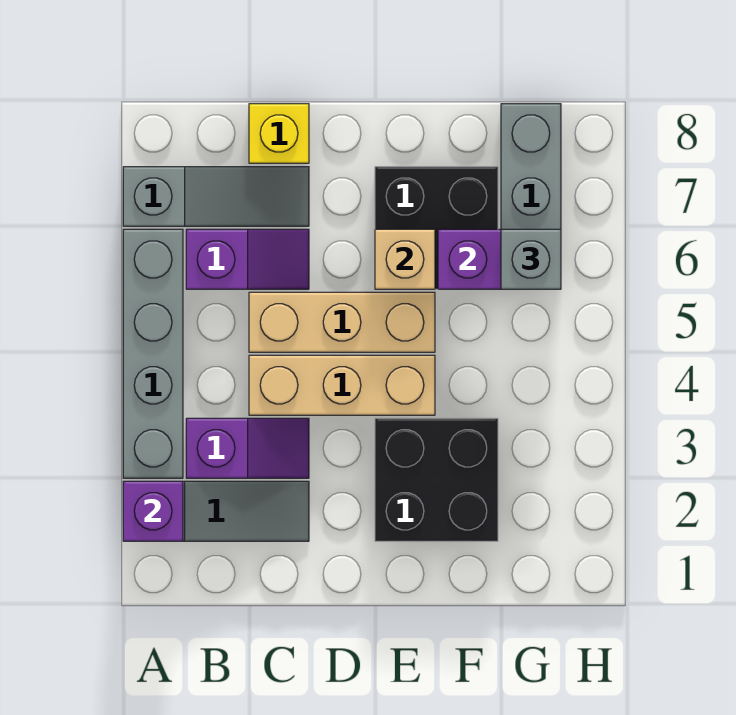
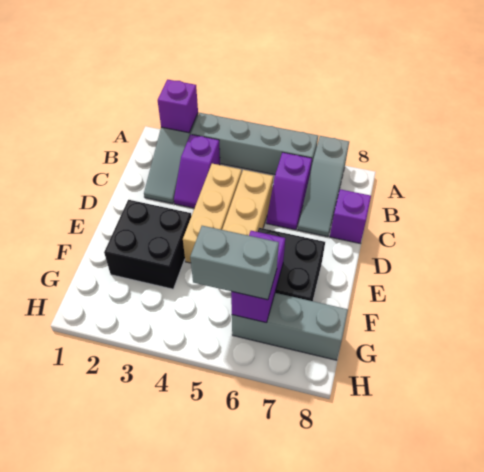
yellow 1x1 brick [249,104,309,163] -> purple 1x1 brick [330,189,371,243]
tan 1x1 brick [375,229,435,289] -> none
grey 1x1 brick [501,229,561,289] -> grey 1x2 brick [190,226,279,300]

